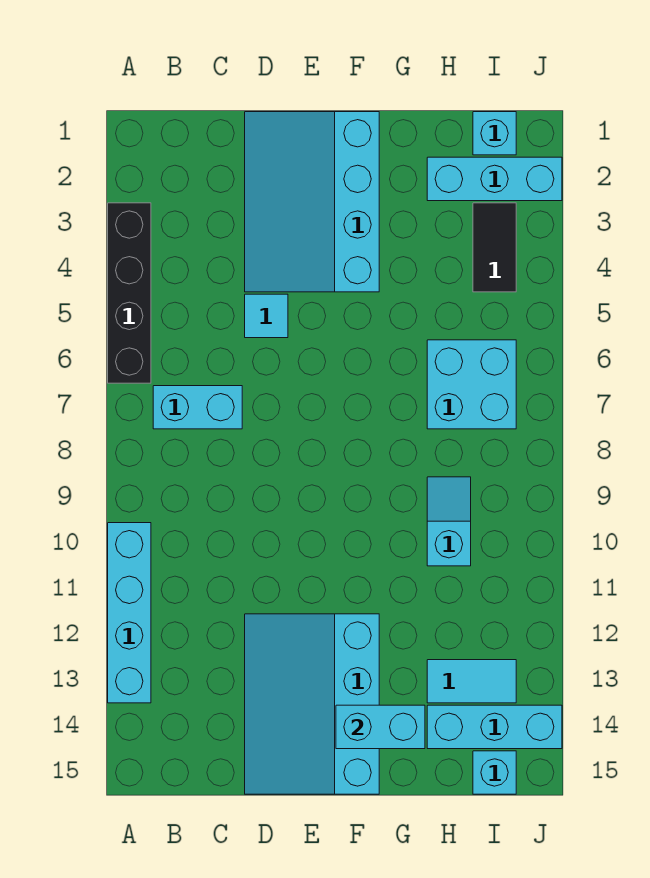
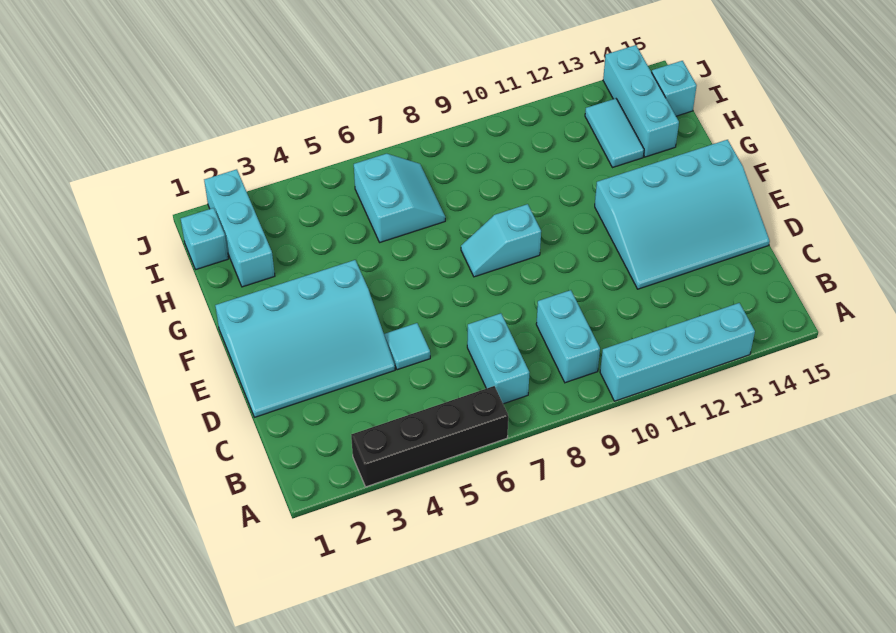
cyan 1x2 brick [336,705,425,749] -> cyan 1x2 brick moved to [536,290,600,383]
cyan 2x2 brick [427,340,516,429] -> cyan 2x2 slope [354,154,445,242]
cyan 1x2 slope [427,477,471,566] -> cyan 1x2 slope moved to [461,204,541,277]
black 1x2 tile [473,203,516,292] -> none

